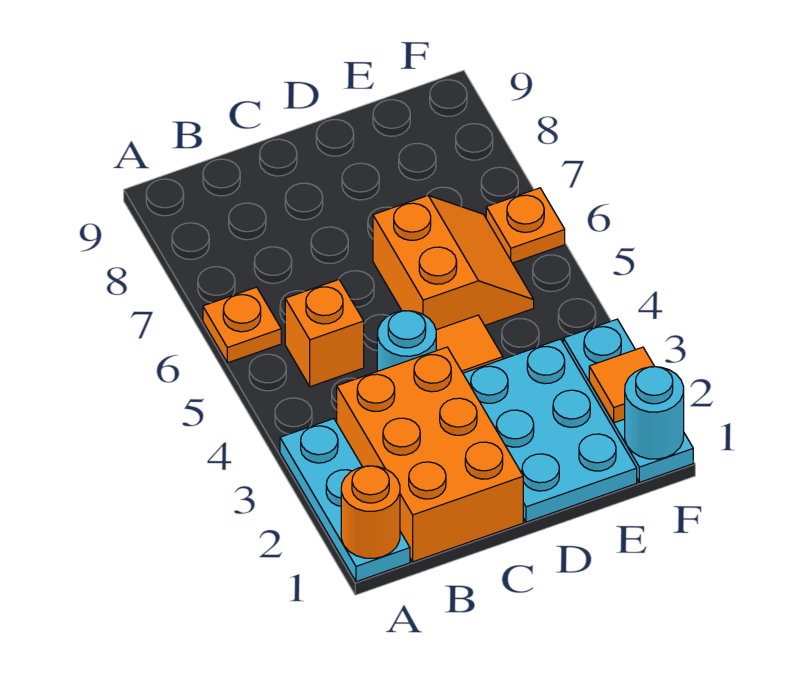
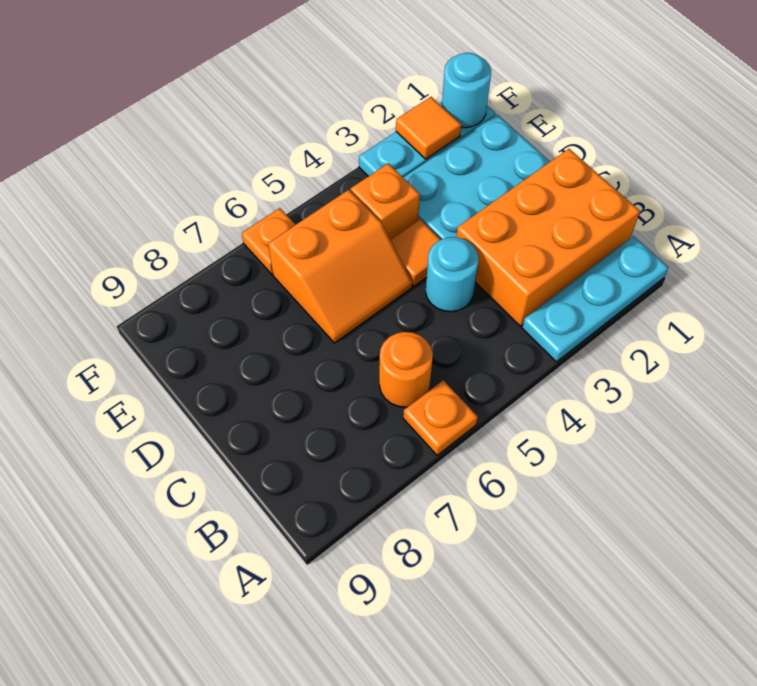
orange 1x1 round brick [341,466,400,558] -> orange 1x1 round brick moved to [379,332,433,407]
orange 1x1 brick [285,280,364,387] -> orange 1x1 brick moved to [351,163,420,239]
orange 2x2 slope [373,196,534,330] -> orange 2x2 slope turned to [268,190,412,343]

